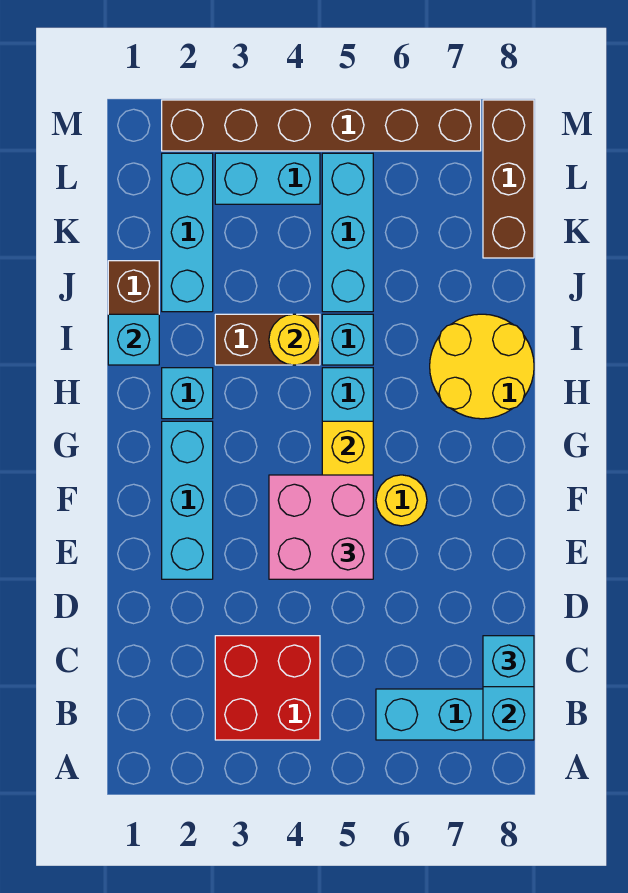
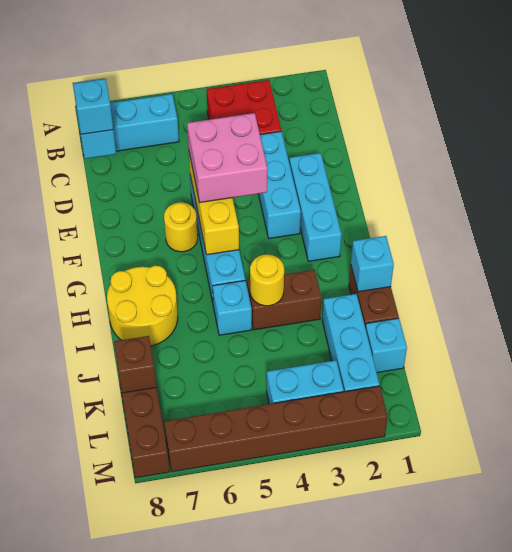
cyan 1x1 brick [162,368,213,419] -> cyan 1x1 brick moved to [365,318,407,372]
cyan 1x3 brick [322,153,373,312] -> cyan 1x3 brick moved to [258,131,301,239]
none -> brown 1x1 brick [114,336,156,393]

